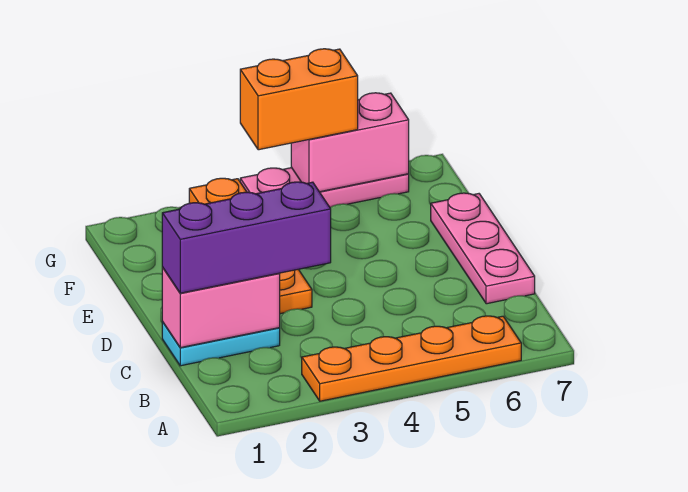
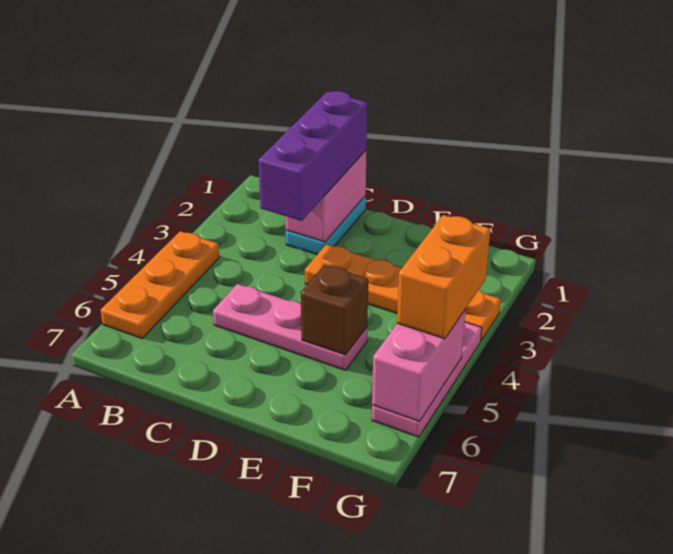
orange 1x4 plate [302,316,521,401] -> orange 1x3 plate [101,231,219,339]
pink 1x3 plate [431,193,535,304] -> pink 1x3 plate moved to [213,284,367,370]
none -> brown 1x1 brick [301,265,368,355]

